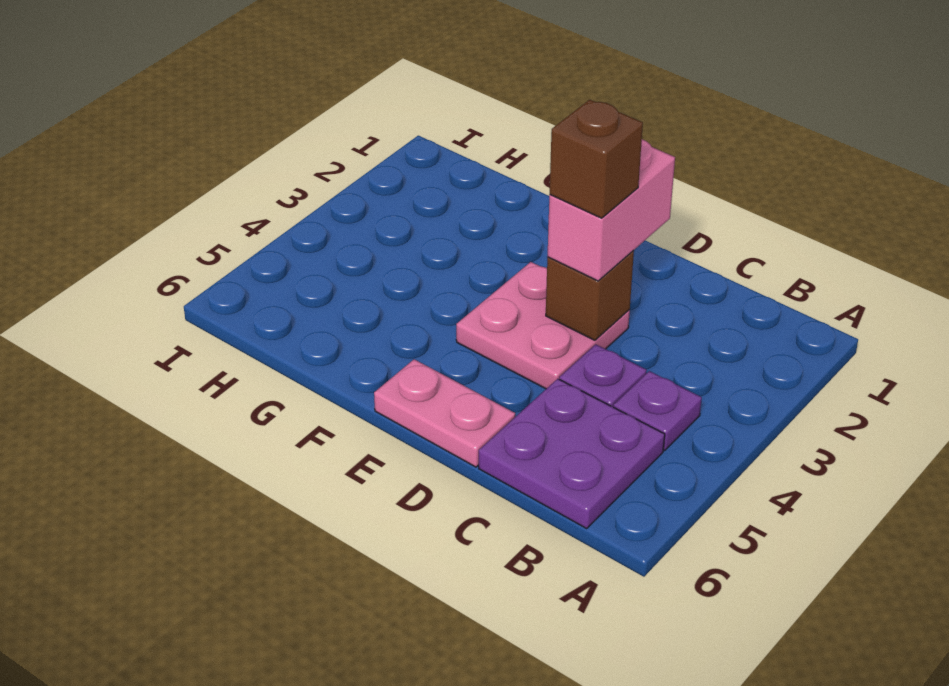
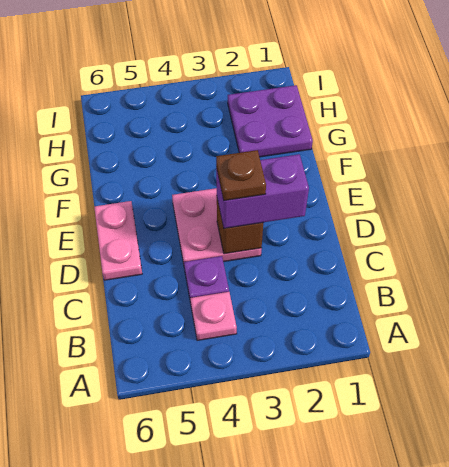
purple 1x1 plate [613,371,702,451] -> pink 1x1 plate [190,292,237,341]
purple 2x2 plate [479,379,665,528] -> purple 2x2 plate moved to [228,85,313,157]
pink 1x2 brick [547,140,675,281] -> purple 1x2 brick [216,154,309,228]
brown 1x1 brick [550,100,643,218] -> brown 1x1 plate [216,150,266,201]

